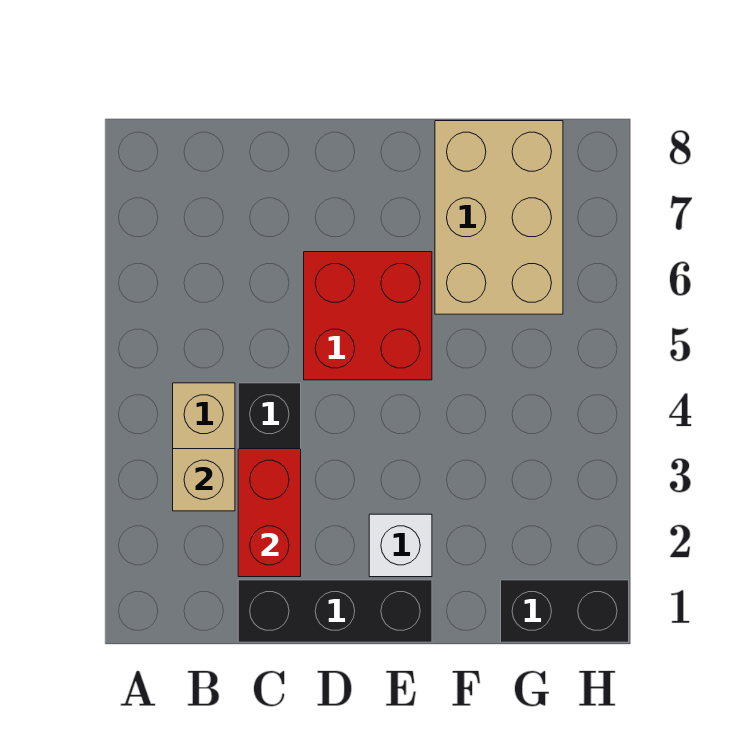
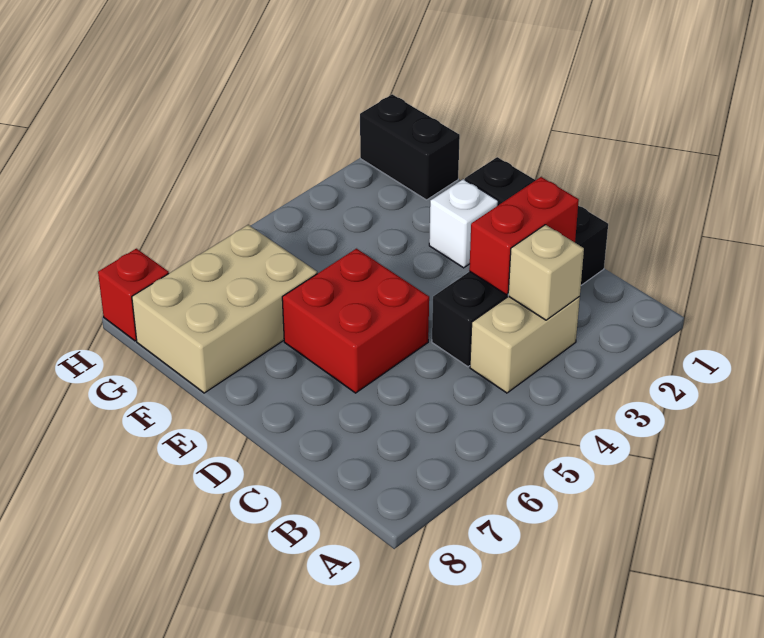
none -> red 1x1 brick [98,249,169,341]

